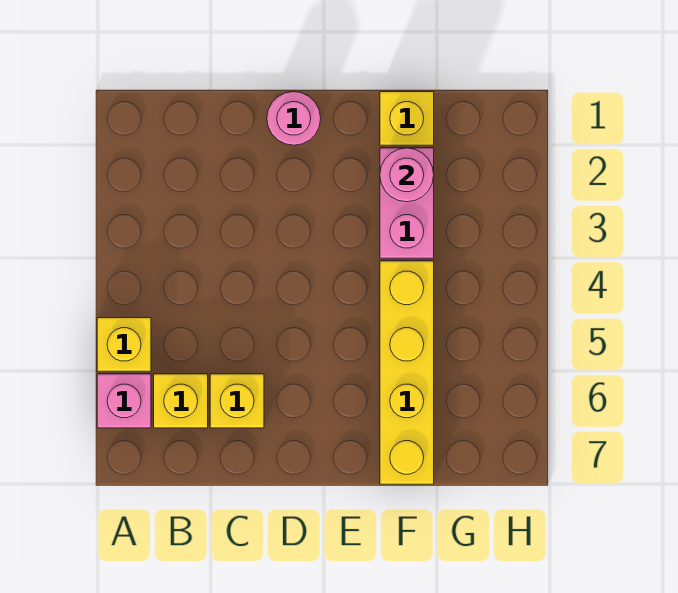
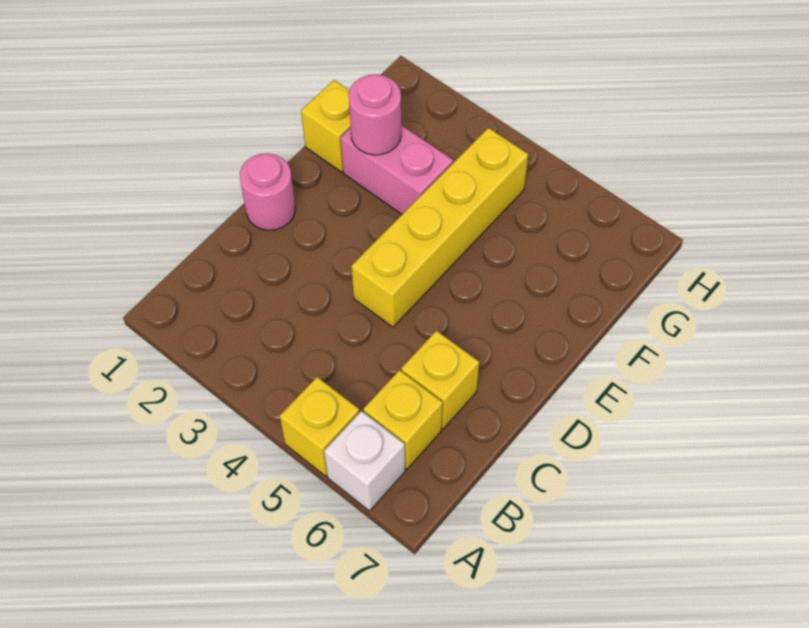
pink 1x1 brick [97,374,151,428] -> white 1x1 brick [324,411,405,511]
yellow 1x4 brick [380,261,434,484] -> yellow 1x4 brick turned to [351,128,528,327]

